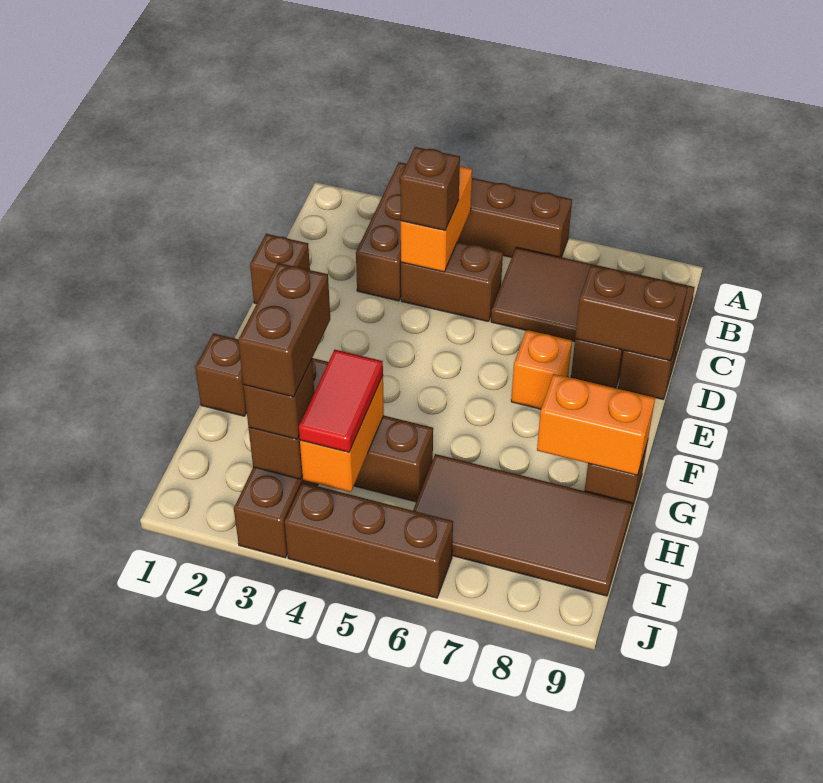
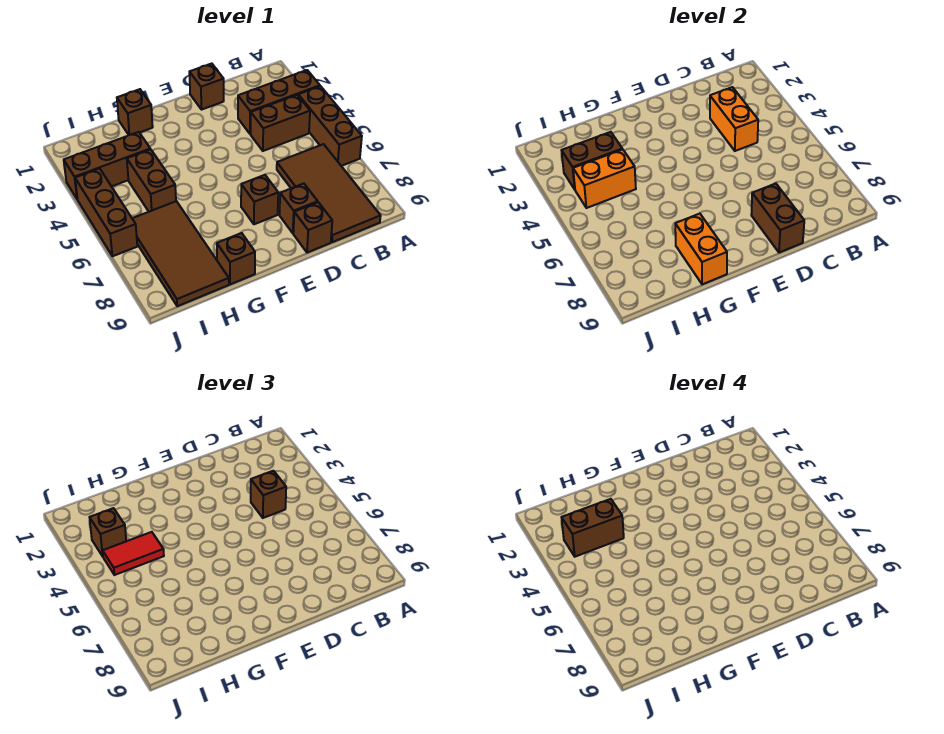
orange 1x2 brick [401,166,472,272] -> orange 1x2 brick turned to [710,87,758,151]
brown 1x2 brick [401,242,503,322] -> brown 1x2 brick turned to [251,95,310,151]
orange 1x1 brick [511,330,572,409] -> brown 1x1 brick [241,175,278,224]

